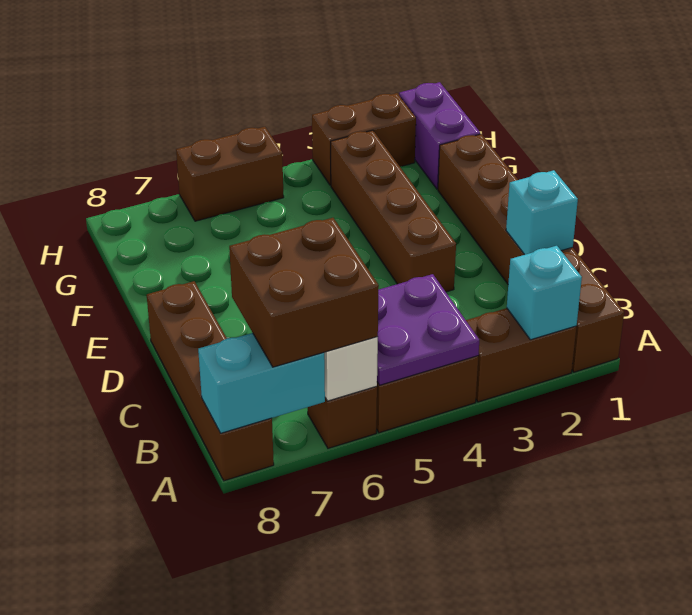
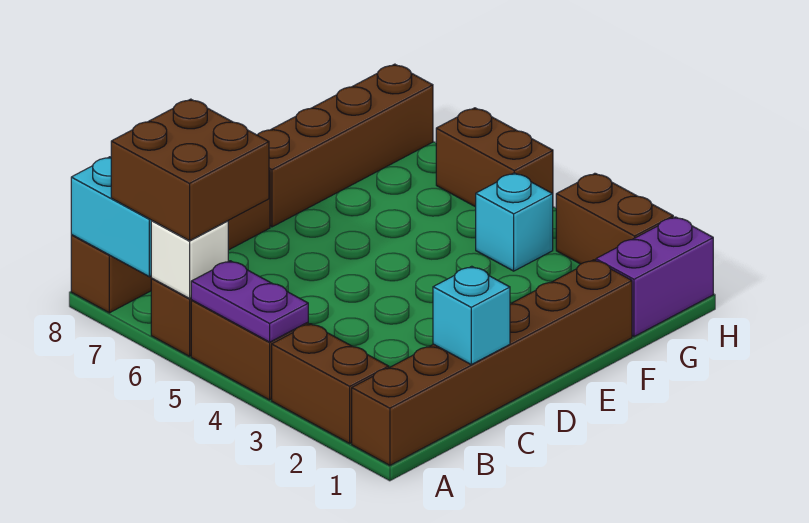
cyan 1x1 brick [507,246,582,340] -> cyan 1x1 brick moved to [476,173,553,271]
purple 2x2 plate [377,274,479,385] -> purple 1x2 plate [191,261,308,342]
brown 1x4 brick [331,130,456,292] -> brown 1x4 brick moved to [258,64,433,227]

